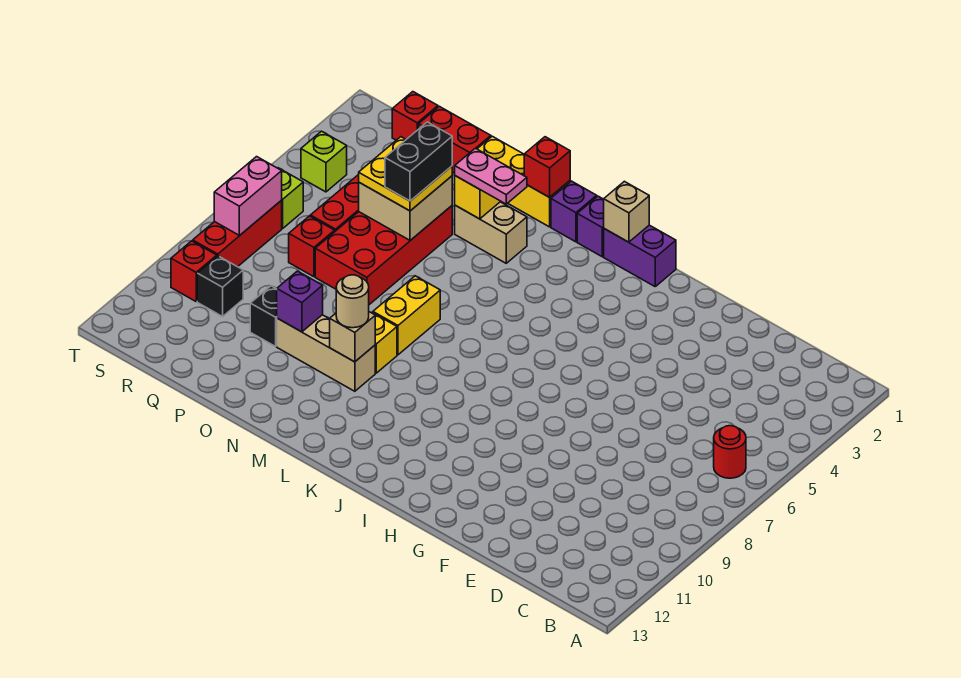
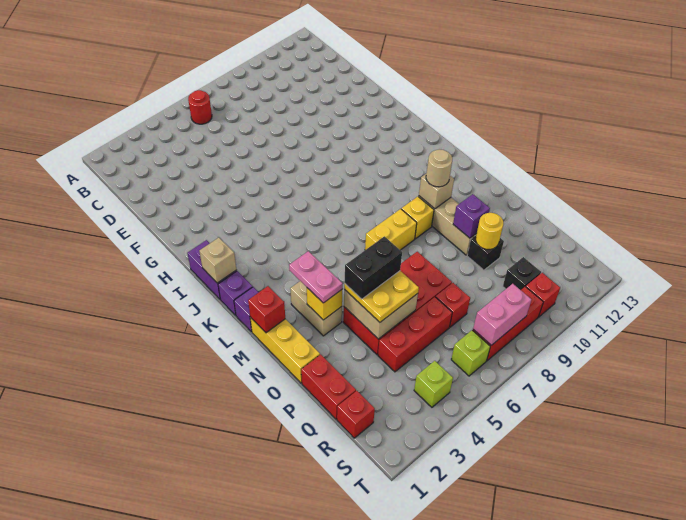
none -> yellow 1x1 round brick [476,213,503,249]

